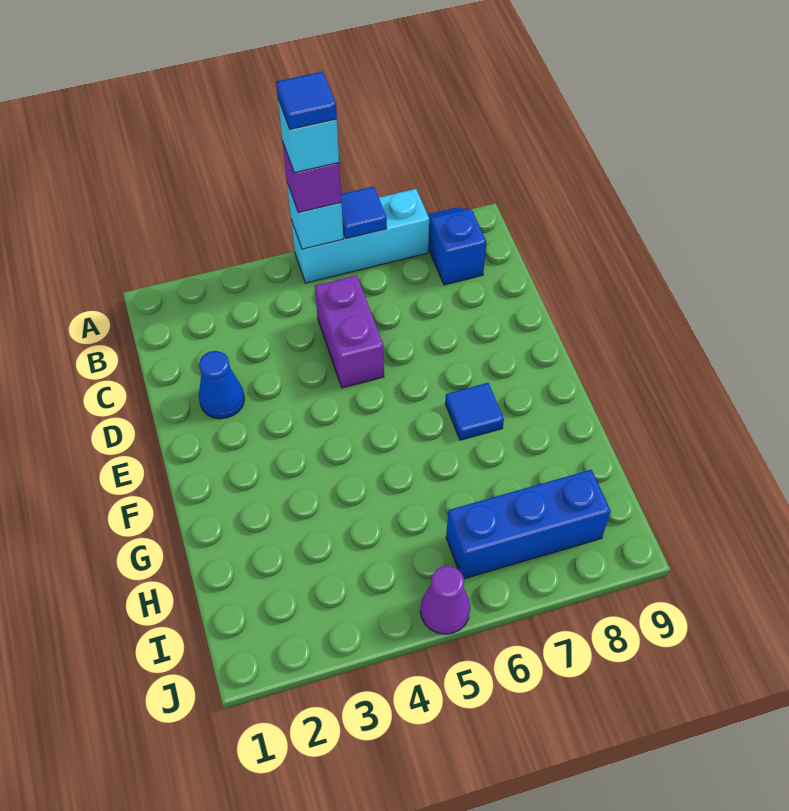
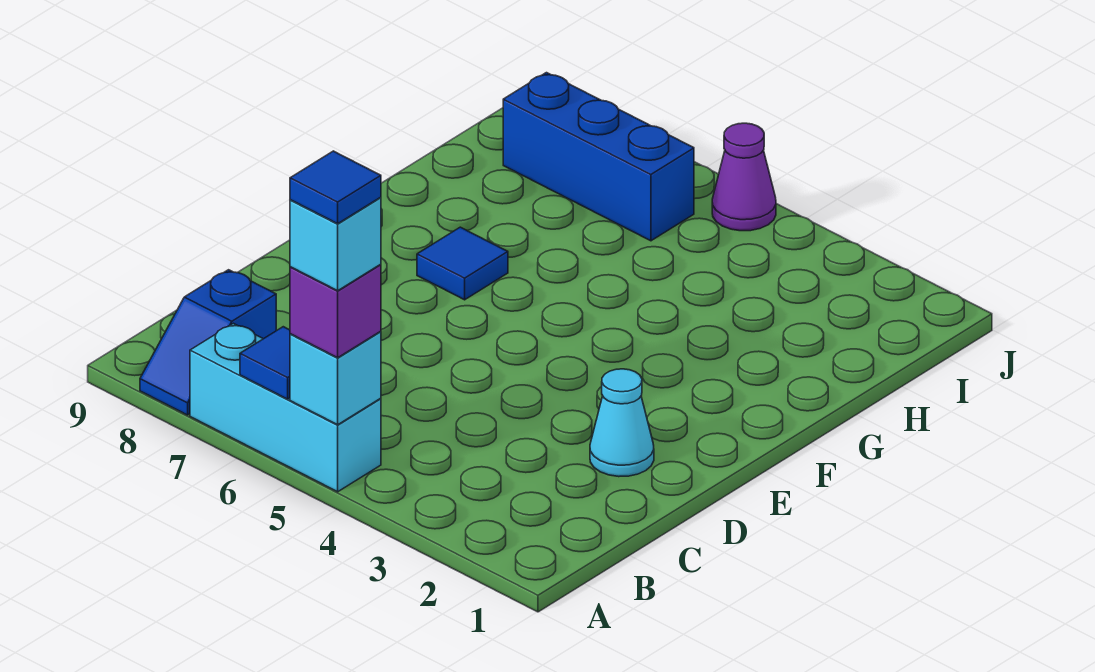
purple 1x2 brick [315,275,384,388] -> none
blue 1x1 cone [199,351,244,419] -> cyan 1x1 cone [590,369,654,477]

